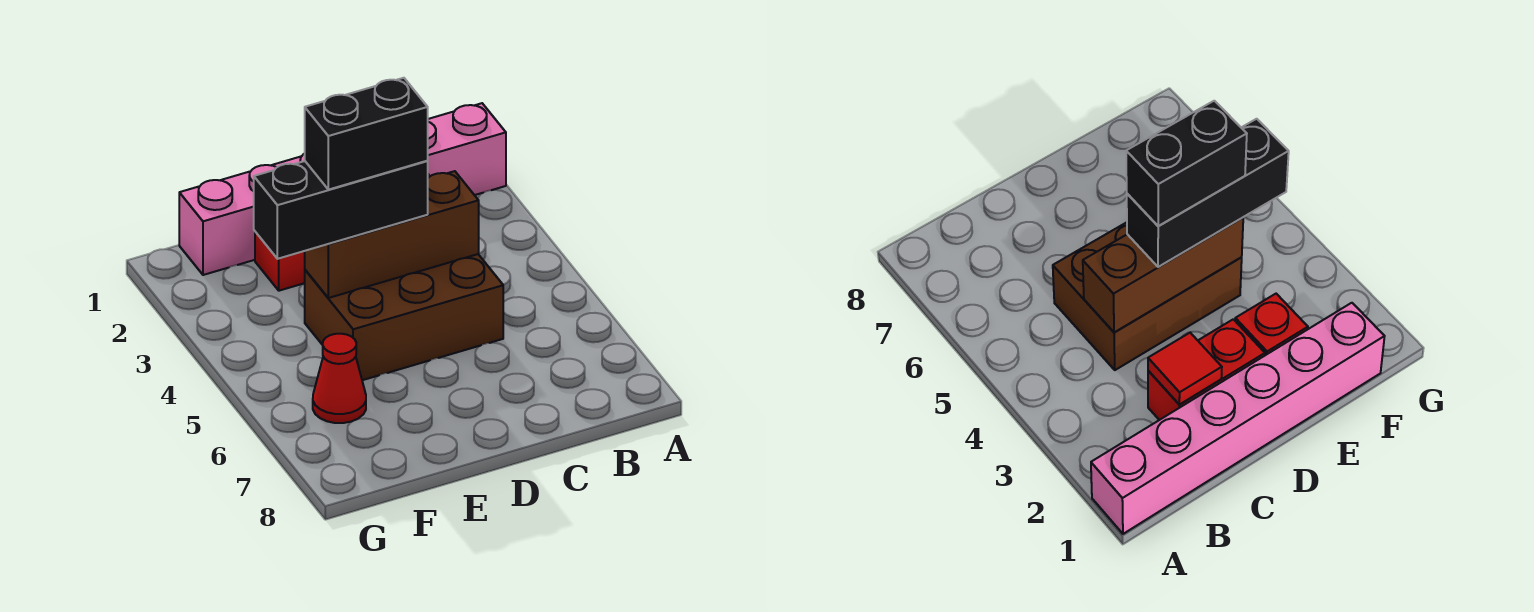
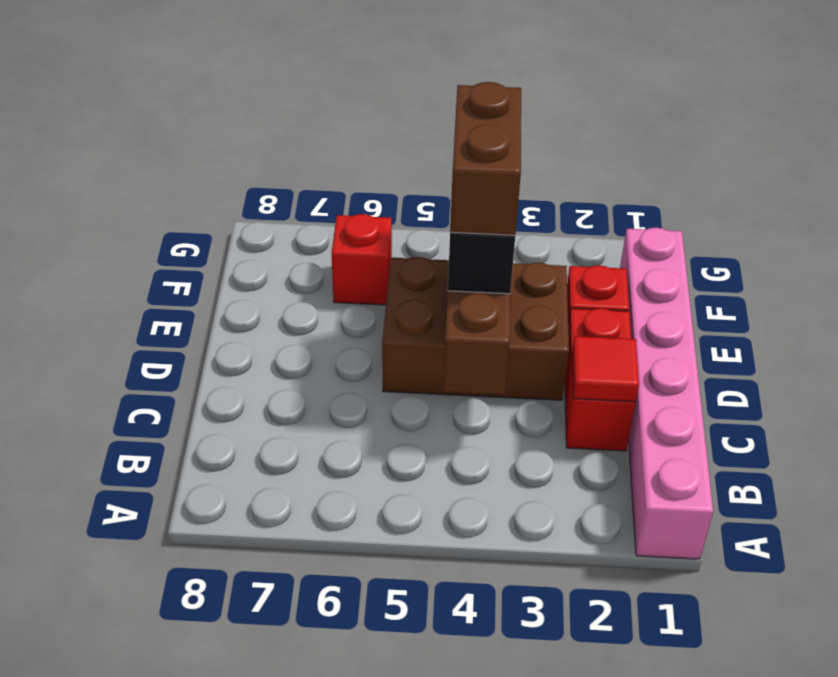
brown 2x3 brick [305,254,503,380] -> brown 2x3 brick turned to [382,257,569,400]
black 1x2 brick [305,78,428,190] -> brown 1x2 brick [450,82,521,235]
red 1x1 cone [313,334,366,423] -> red 1x1 brick [331,214,392,305]

